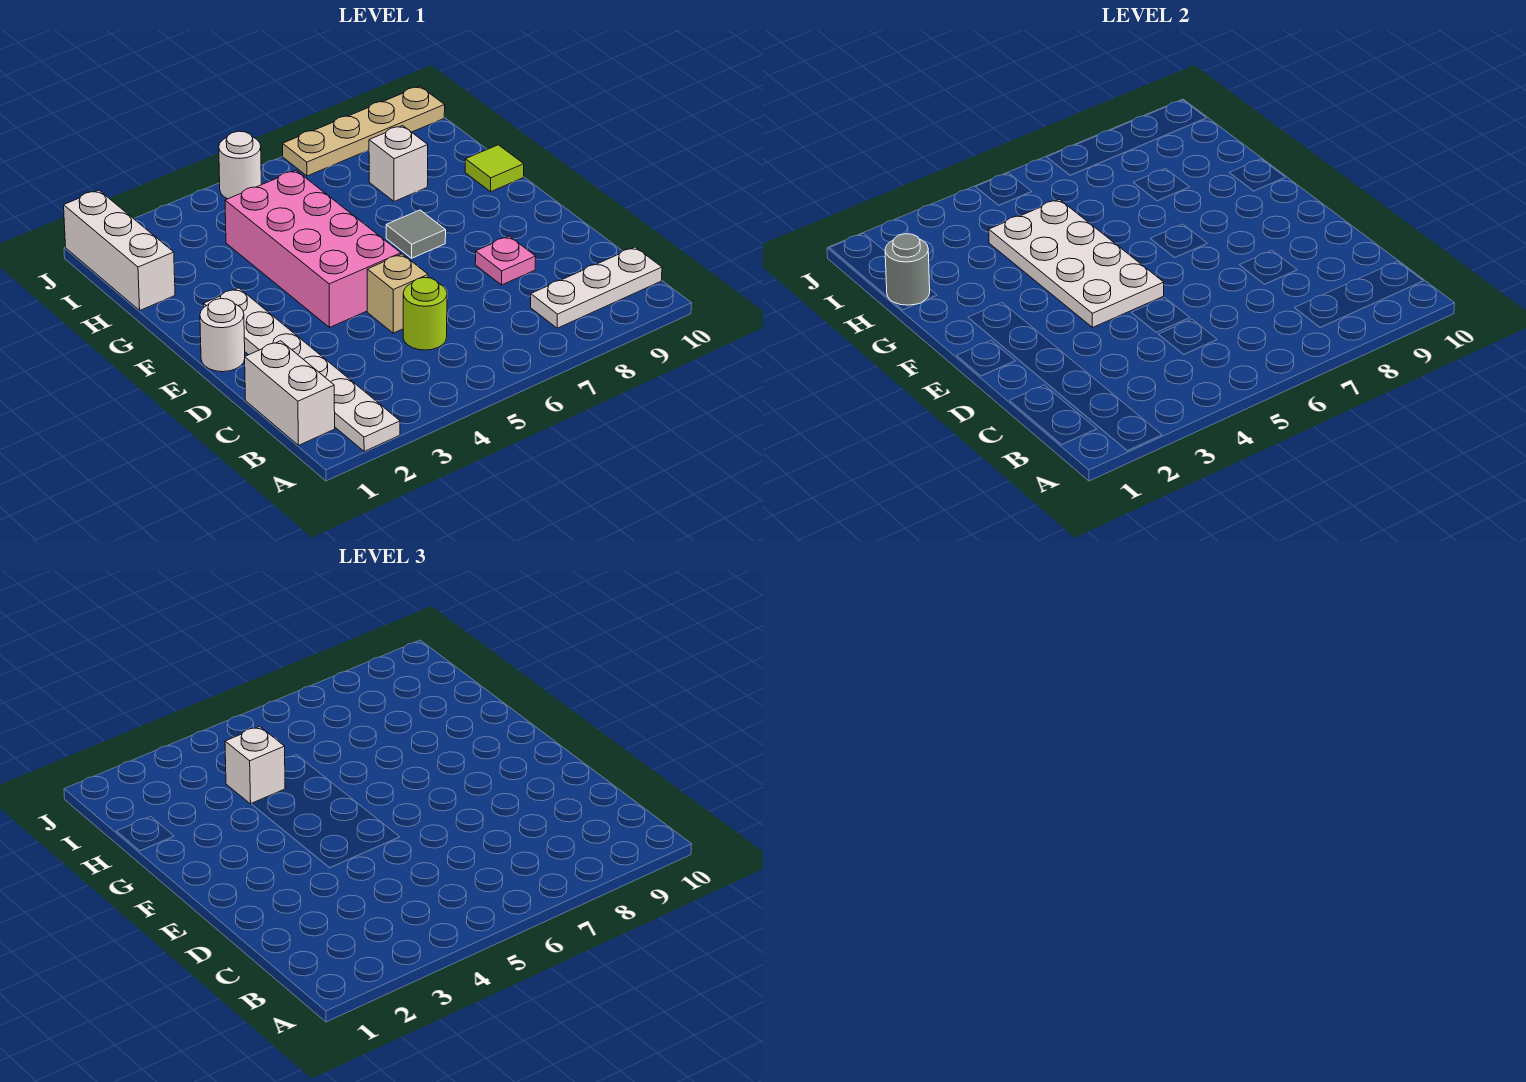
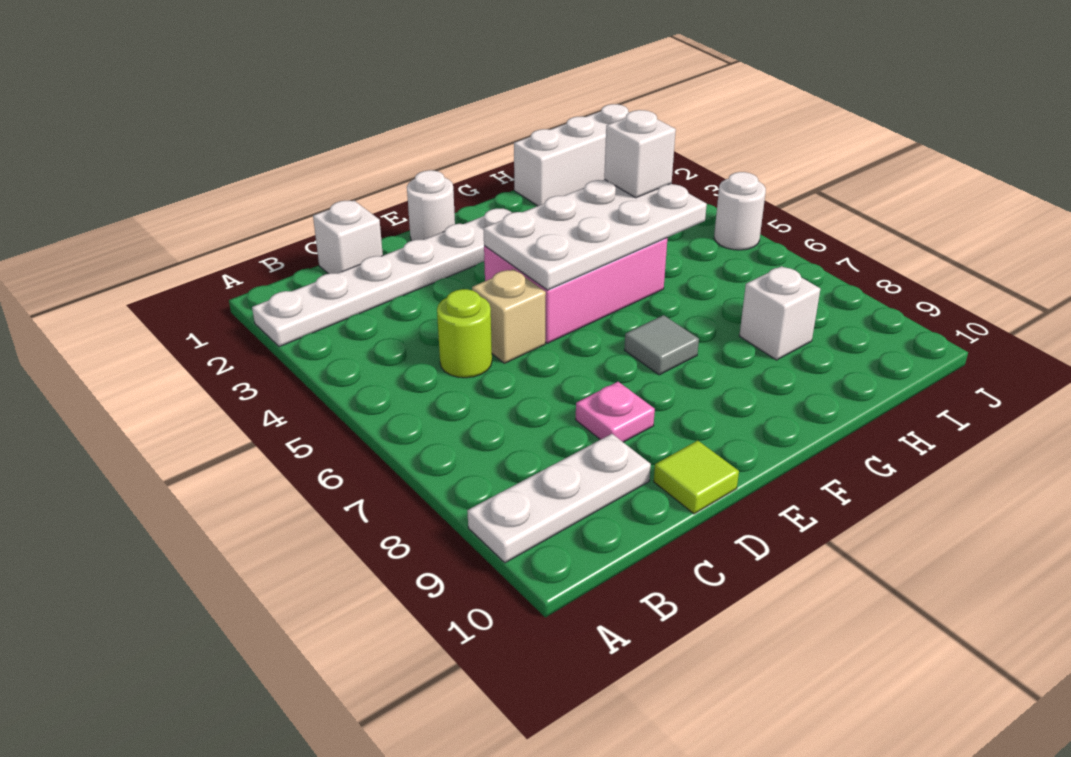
white 1x2 brick [245,341,335,445] -> white 1x1 brick [313,201,383,274]
white 1x3 plate [530,247,662,328] -> white 1x3 plate turned to [467,434,651,563]
pink 2x4 brick [225,171,401,327] -> pink 2x3 brick [484,238,667,343]
lime 1x1 tile [465,145,524,192] -> lime 1x1 tile moved to [654,441,739,514]
grey 1x1 round brick [885,234,930,305] -> none
tan 1x4 plate [283,86,445,176] -> none

